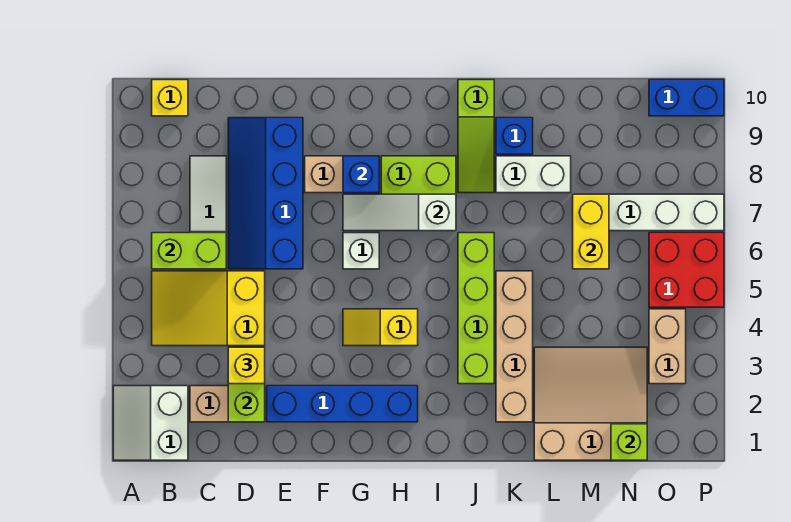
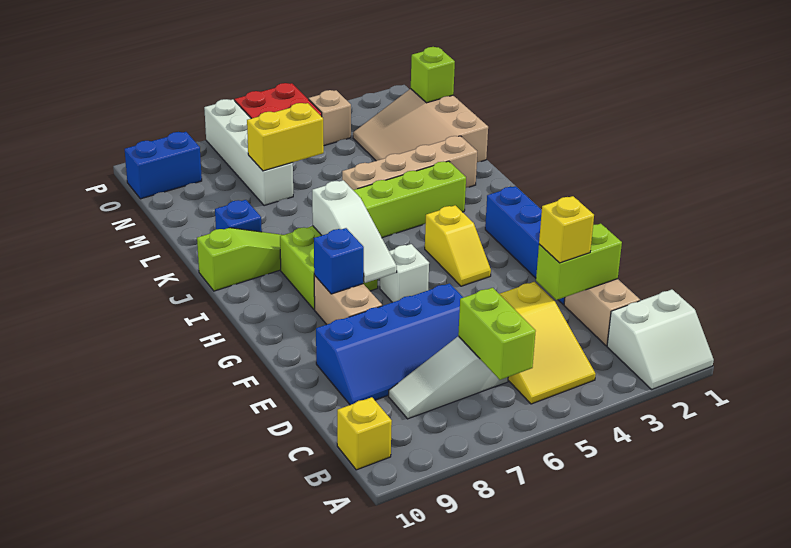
white 1x2 brick [496,156,571,193] -> none
tan 1x2 brick [649,309,686,384] -> tan 1x1 brick [309,90,351,146]
blue 1x2 brick [649,80,724,116] -> blue 1x2 brick turned to [125,132,202,199]

